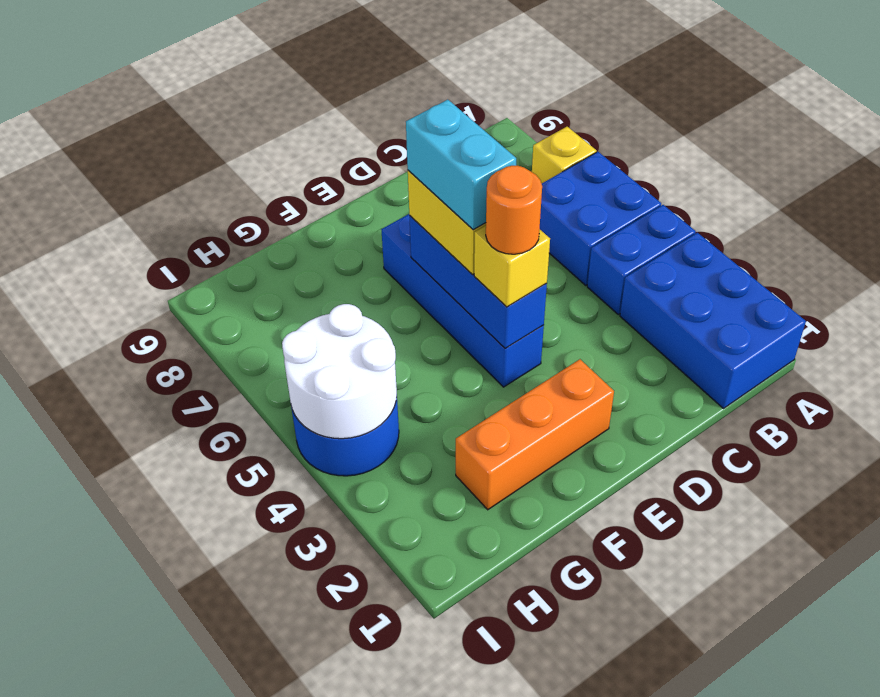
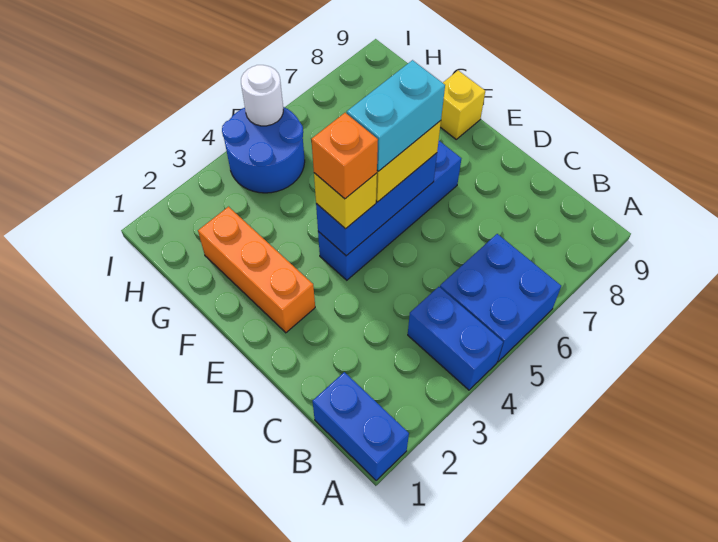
blue 2x3 brick [620,233,806,408] -> blue 1x2 brick [313,372,409,480]
yellow 1x1 brick [532,127,597,183] -> yellow 1x1 brick moved to [440,70,485,139]
orange 1x1 round brick [486,166,542,254] -> orange 1x1 brick [311,113,378,199]
white 2x2 round brick [282,304,397,439] -> white 1x1 round brick [241,65,283,126]

